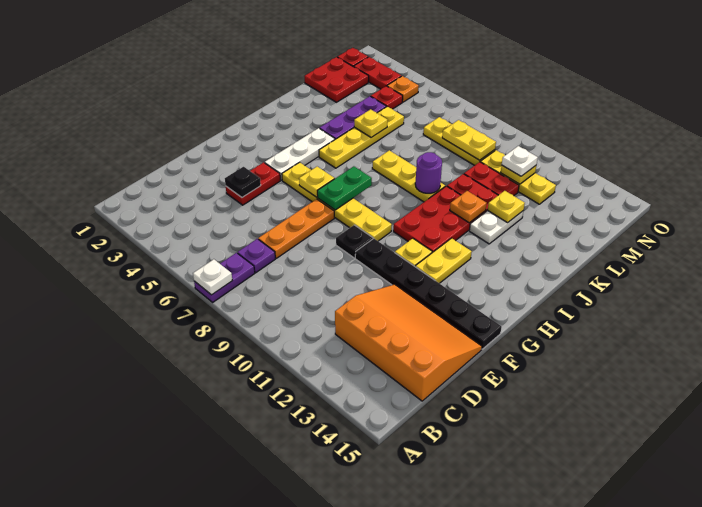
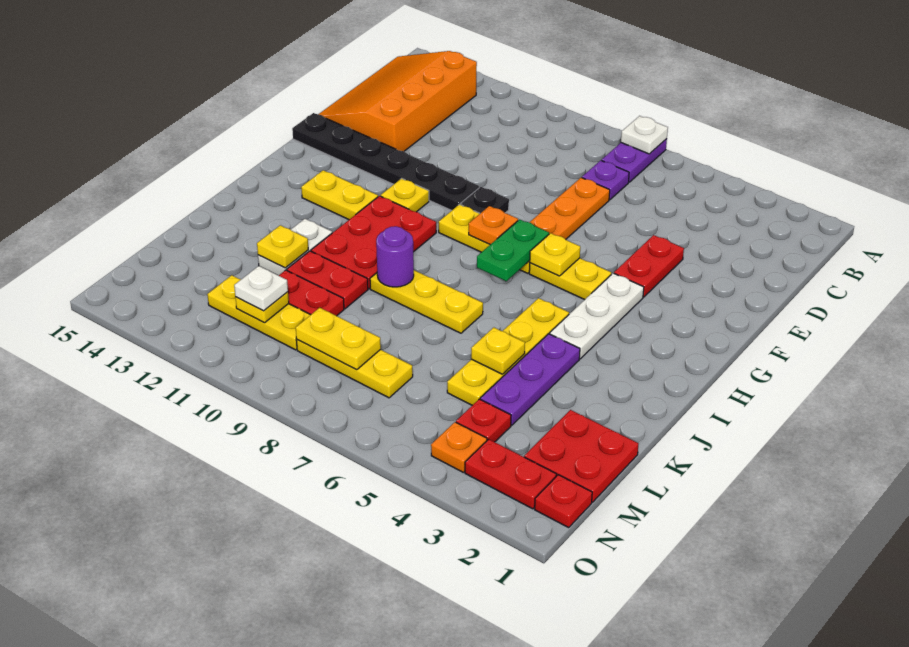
orange 3x4 slope [335,284,482,401] -> orange 3x4 slope turned to [319,51,477,151]
black 1x1 plate [225,167,261,197] -> none
yellow 1x2 plate [415,238,472,283] -> yellow 1x2 plate turned to [301,170,378,220]
orange 1x1 plate [450,191,487,223] -> orange 1x1 plate moved to [469,206,518,245]

